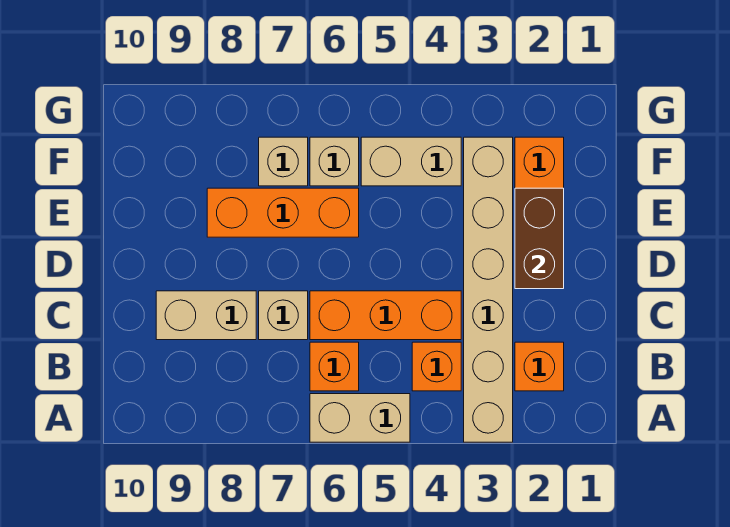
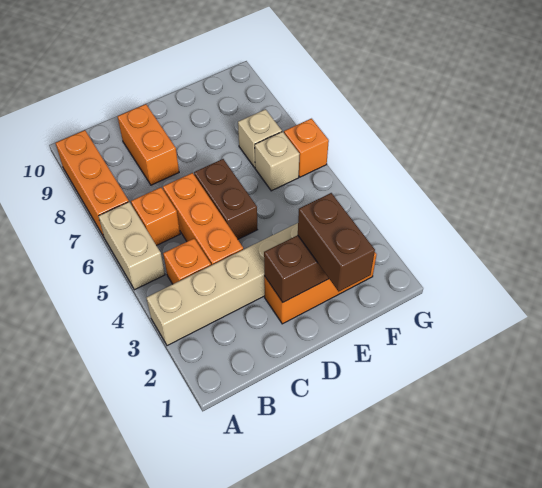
orange 1x1 brick [515,342,564,391] -> orange 1x1 brick moved to [284,119,329,177]
tan 1x1 brick [259,291,308,340] -> none
tan 1x2 brick [156,291,256,340] -> orange 1x2 brick [118,104,179,185]
none -> brown 1x2 brick [194,159,257,239]
none -> brown 1x2 brick [298,193,375,291]
orange 1x3 brick [207,188,359,237] -> orange 1x3 brick moved to [56,130,129,237]
tan 1x2 brick [361,137,461,186] -> none

